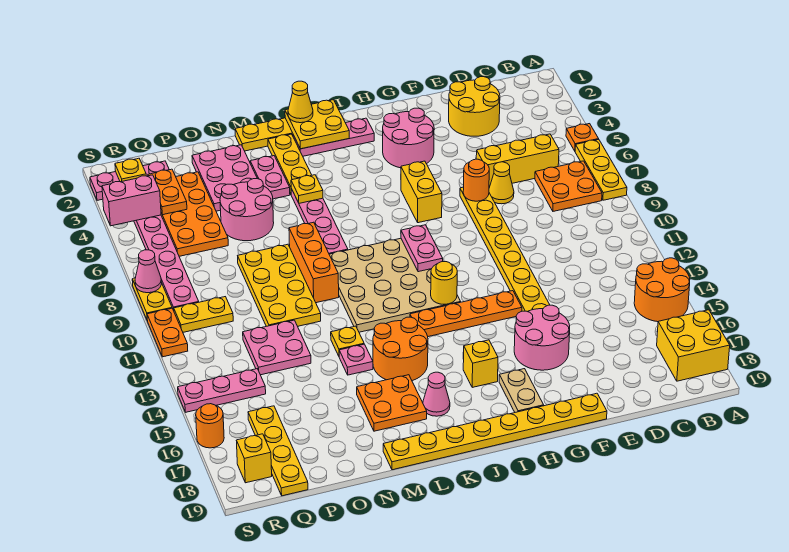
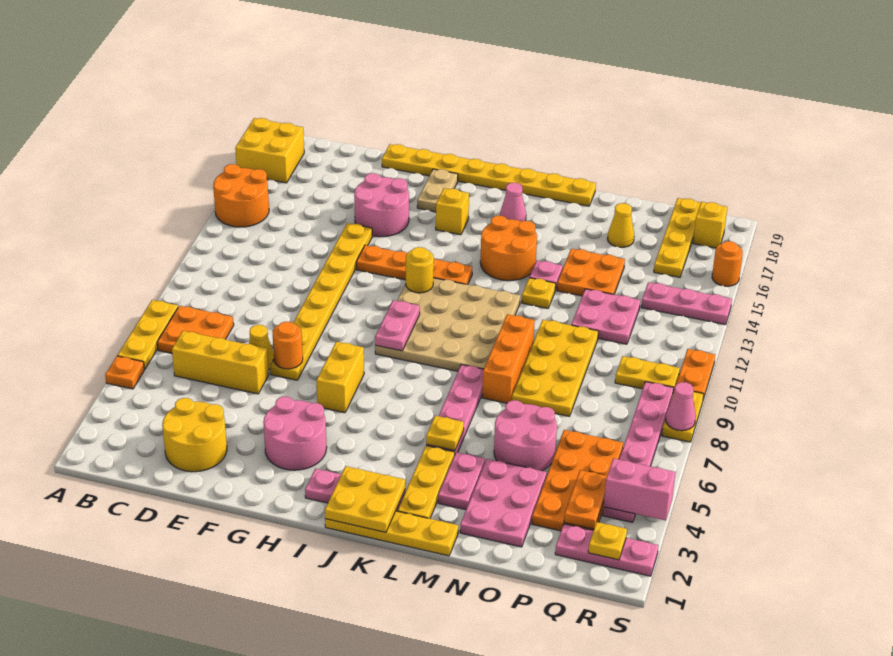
yellow 1x1 cone [288,81,313,123] -> yellow 1x1 cone moved to [608,203,634,247]
orange 2x2 plate [357,375,427,431] -> orange 2x2 plate moved to [557,249,625,296]

